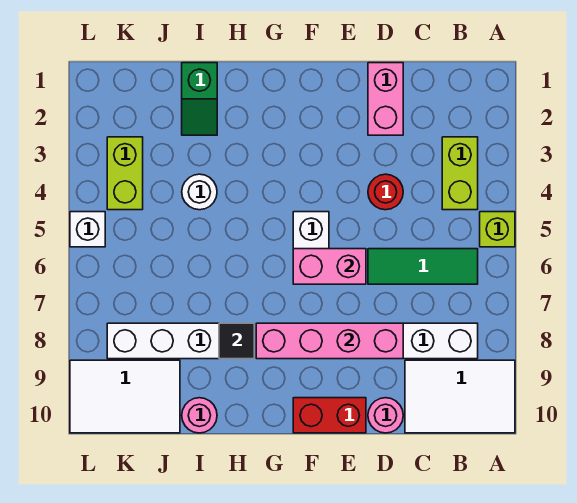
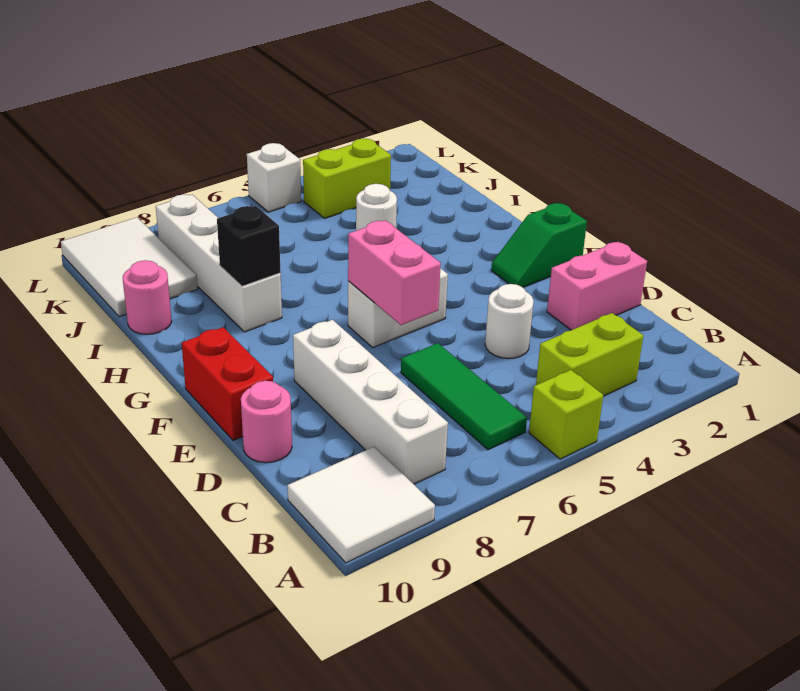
white 2x3 tile [405,360,515,433] -> white 2x2 tile [287,447,435,563]
red 1x1 round brick [368,174,403,210] -> white 1x1 round brick [485,284,534,359]
pink 1x4 brick [256,323,403,359] -> none
black 1x1 tile [219,323,254,359] -> black 1x1 brick [217,206,281,286]
green 1x2 slope [182,63,217,135] -> green 1x2 slope moved to [491,203,587,287]

